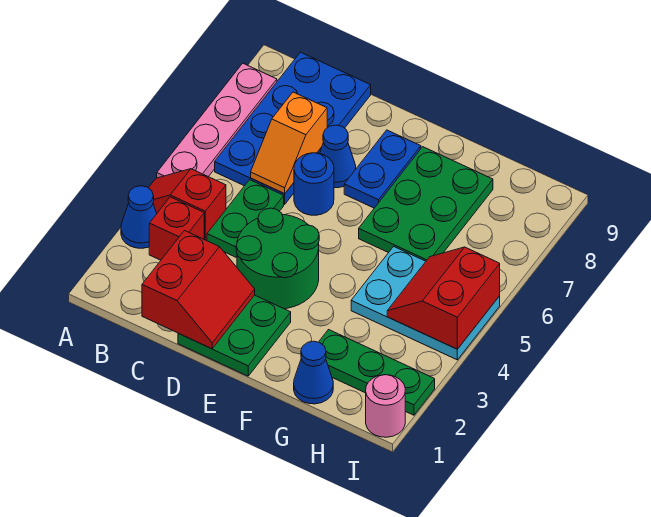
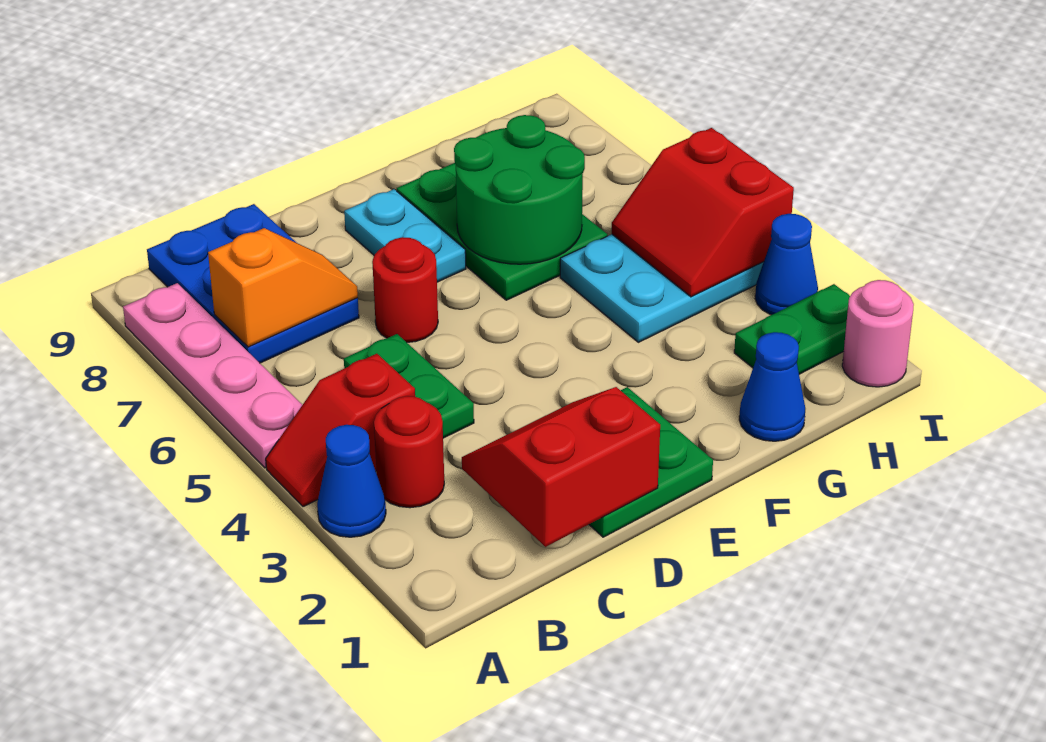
red 1x1 brick [149,197,204,260] -> red 1x1 round brick [374,396,444,508]
blue 2x4 plate [215,52,371,204] -> blue 2x3 plate [147,204,359,363]
red 2x2 slope [142,231,255,349] -> red 2x2 slope turned to [462,387,660,547]
orange 1x2 slope [251,92,327,194] -> orange 1x2 slope turned to [208,228,358,347]
green 2x2 round brick [236,208,319,309] -> green 2x2 round brick moved to [454,115,585,264]
blue 1x1 round brick [294,153,334,215] -> red 1x1 round brick [372,237,438,342]
blue 1x1 cone [320,125,356,188] -> blue 1x1 cone moved to [755,214,818,315]
blue 1x2 plate [344,130,421,208] -> cyan 1x2 plate [344,189,466,282]
green 1x3 plate [319,330,435,415] -> green 1x2 plate [734,284,850,374]

